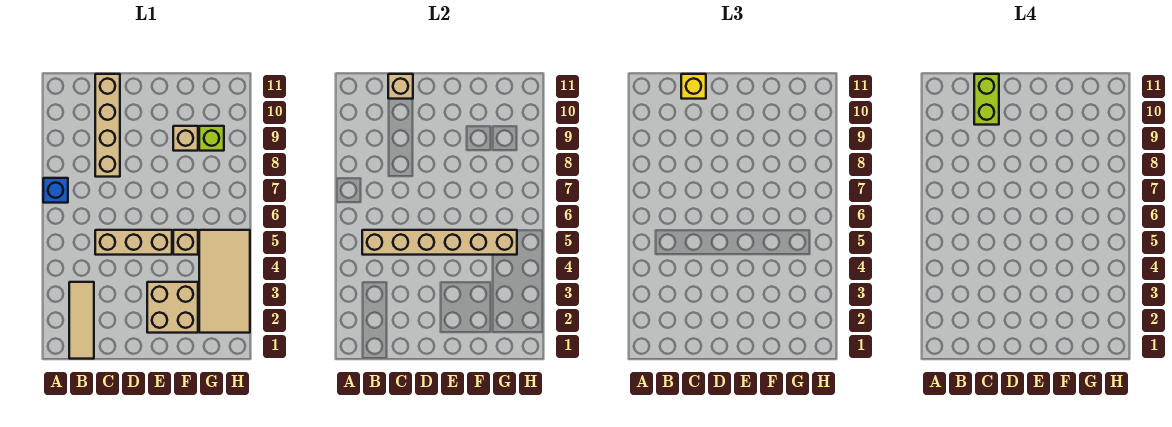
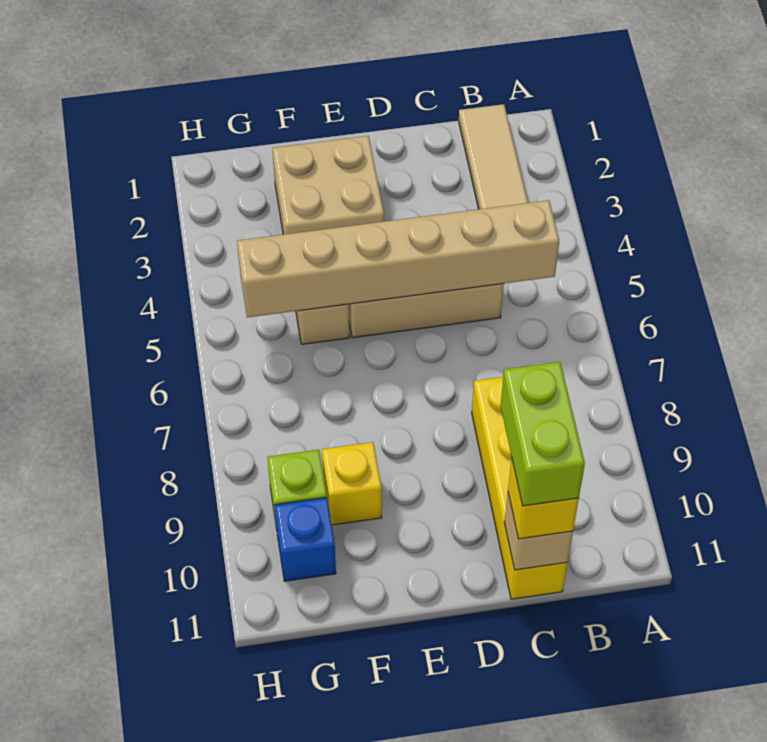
blue 1x1 brick [43,178,68,203] -> blue 1x1 brick moved to [274,498,336,581]
tan 1x4 brick [95,74,120,177] -> yellow 1x4 brick [472,377,568,599]
tan 1x1 brick [173,126,198,151] -> yellow 1x1 brick [322,442,382,525]
tan 2x4 tile [199,230,250,333] -> none

